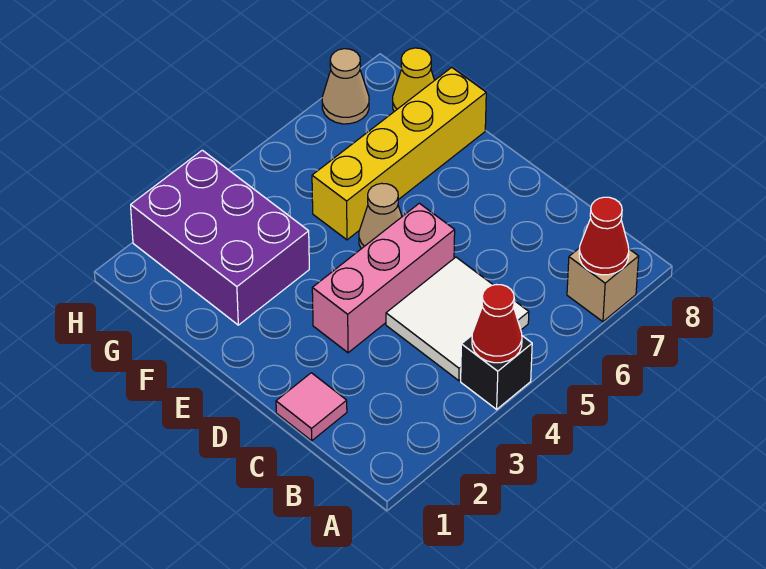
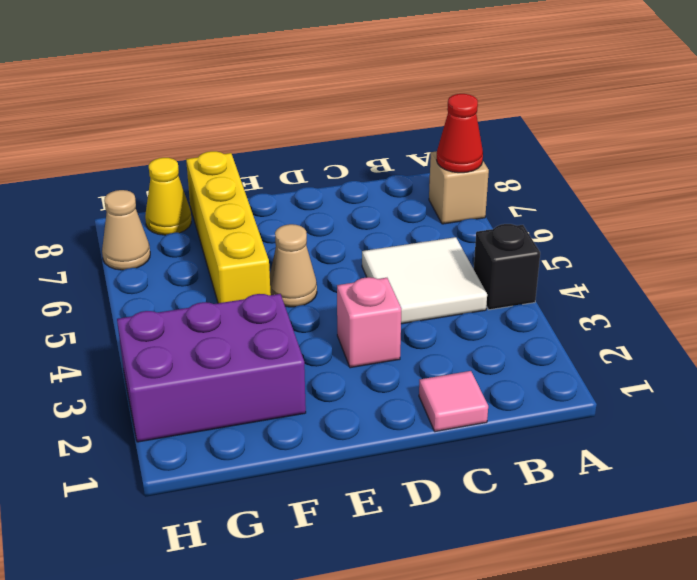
red 1x1 cone [472,285,522,363] -> none
pink 1x3 brick [312,203,455,353] -> pink 1x1 brick [337,277,402,368]

